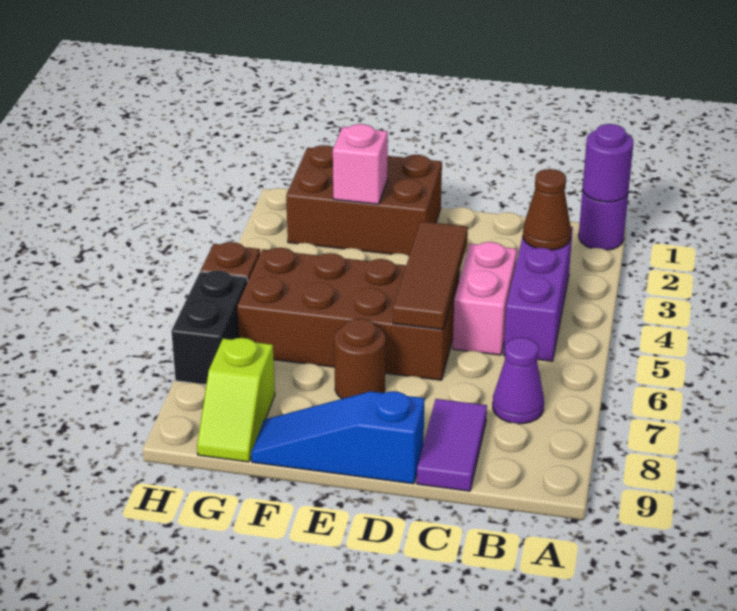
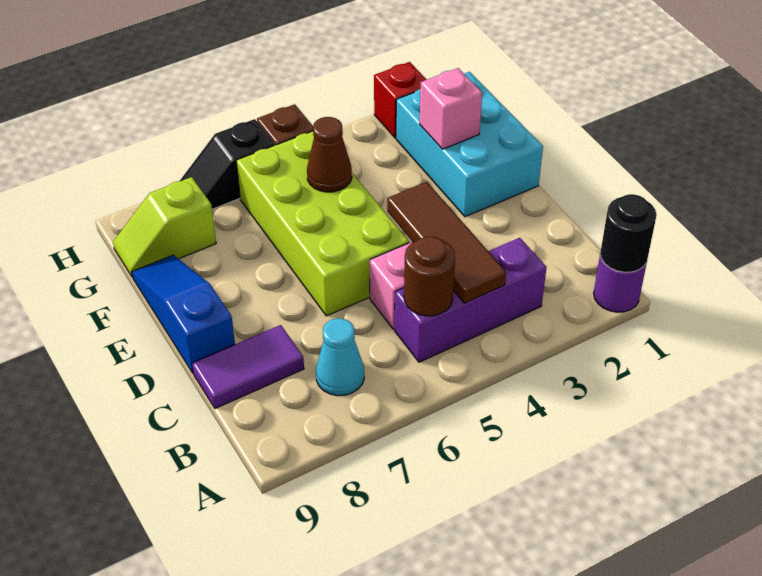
purple 1x1 round brick [583,124,634,202] -> black 1x1 round brick [600,194,657,272]
brown 1x1 cone [523,169,571,250] -> brown 1x1 cone moved to [307,117,352,192]
purple 1x1 cone [493,338,544,424] -> cyan 1x1 cone [316,318,364,396]
brown 1x3 tile [393,221,468,330] -> brown 1x3 tile turned to [387,182,506,303]
brown 2x4 brick [237,248,459,380] -> lime 2x4 brick [236,131,409,316]
brown 2x3 brick [286,145,442,256] -> cyan 2x3 brick [396,72,543,217]
brown 1x1 round brick [334,319,385,399] -> brown 1x1 round brick moved to [404,237,455,316]
none -> red 1x1 brick [374,62,427,138]
black 1x2 brick [171,270,248,385] -> black 1x2 slope [180,119,275,209]

